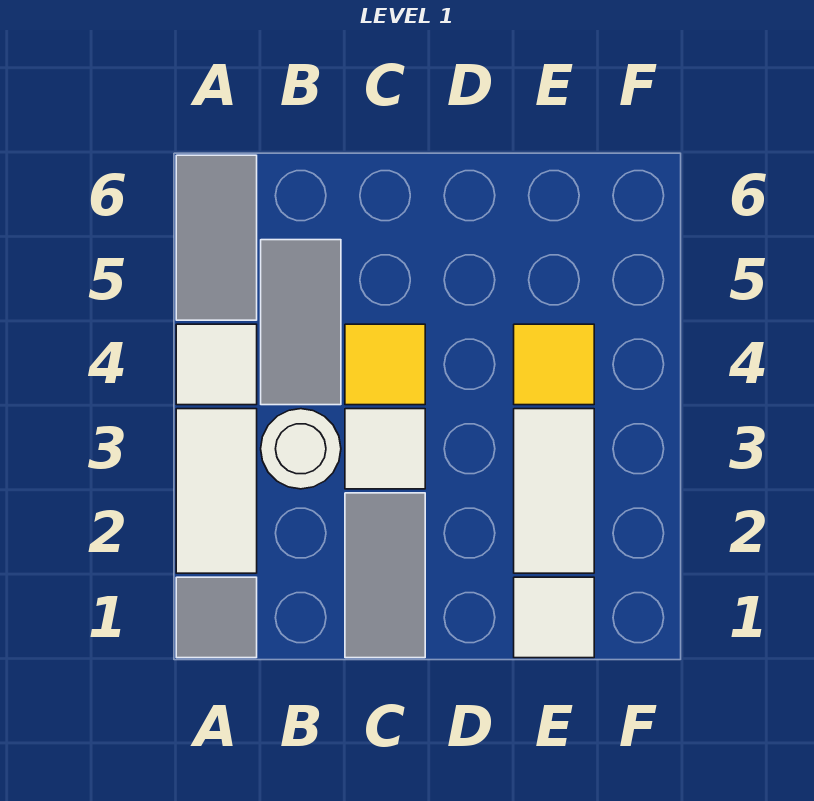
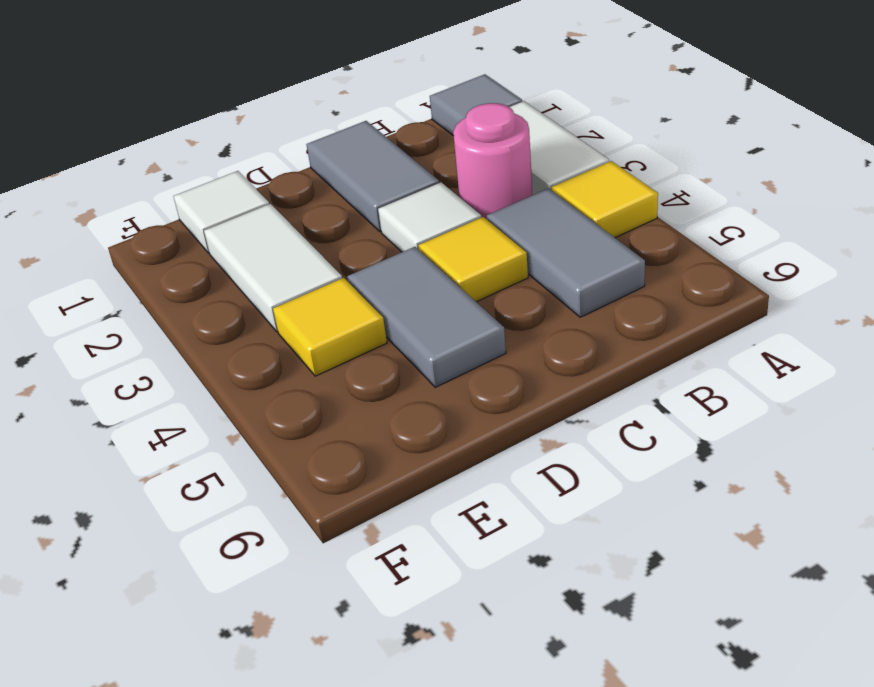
white 1x1 tile [176,324,257,405] -> yellow 1x1 tile [552,161,658,238]
grey 1x2 tile [176,155,257,320] -> grey 1x2 tile moved to [347,247,506,387]
white 1x1 round brick [261,409,341,489] -> pink 1x1 round brick [453,103,532,219]

